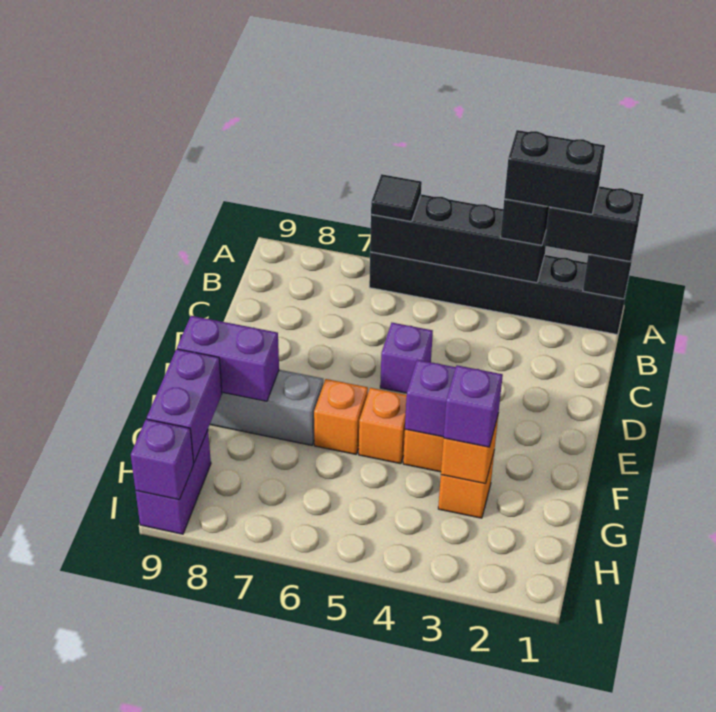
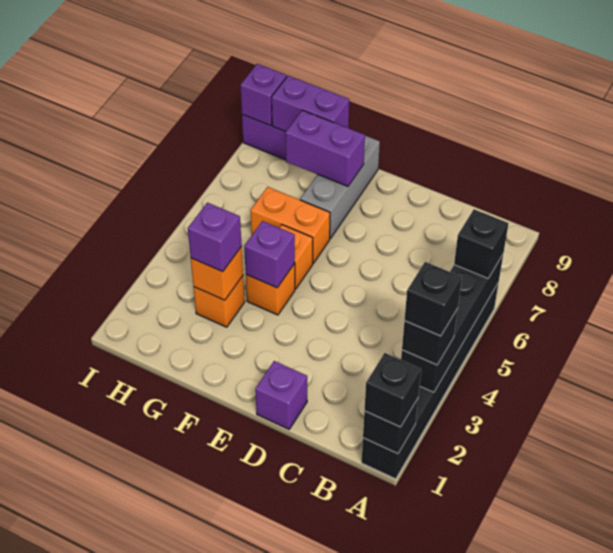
black 1x2 brick [544,186,644,262] -> black 1x1 brick [364,353,421,427]
black 1x2 brick [504,130,605,214] -> black 1x1 brick [404,262,462,336]
black 1x1 tile [371,174,422,222] -> black 1x1 brick [454,209,508,278]
purple 1x1 brick [380,323,433,393] -> purple 1x1 brick moved to [255,361,307,429]
orange 1x1 brick [314,379,368,454] -> orange 1x2 brick [250,187,330,263]
purple 1x2 brick [177,316,279,401] -> purple 1x2 brick turned to [286,110,365,186]

